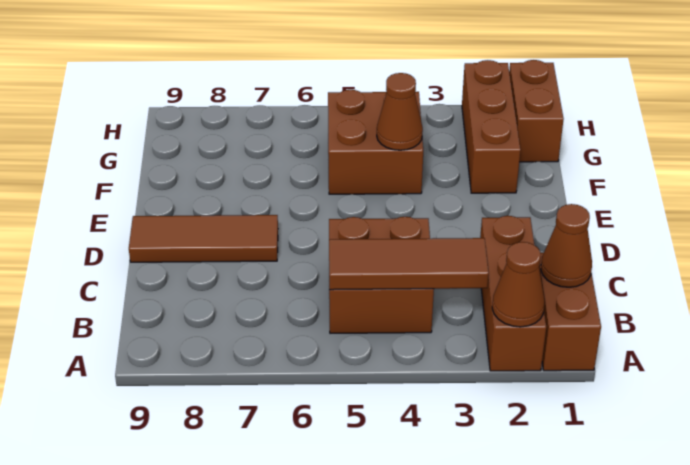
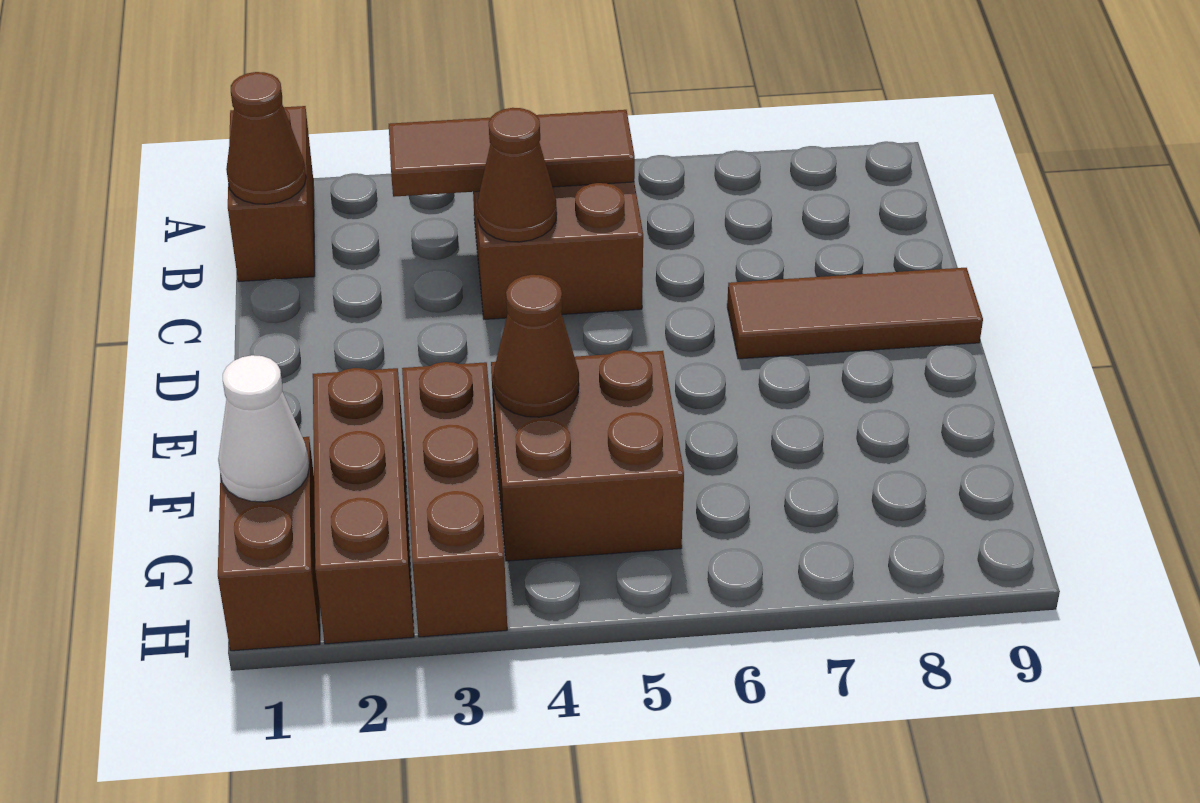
brown 1x3 brick [480,216,546,371] -> brown 1x3 brick moved to [402,362,507,637]
brown 1x1 cone [492,242,545,327] -> brown 1x1 cone moved to [477,108,557,242]
none -> white 1x1 cone [218,355,309,502]

